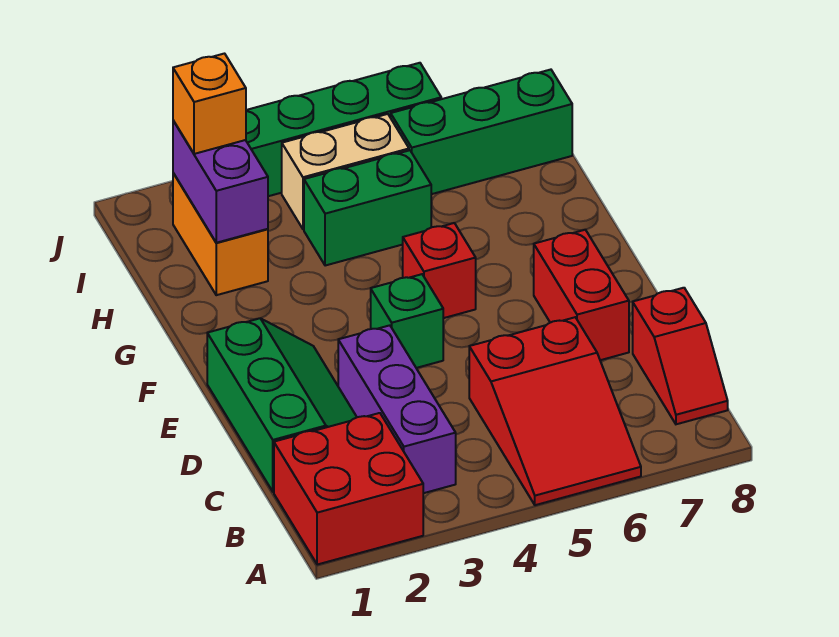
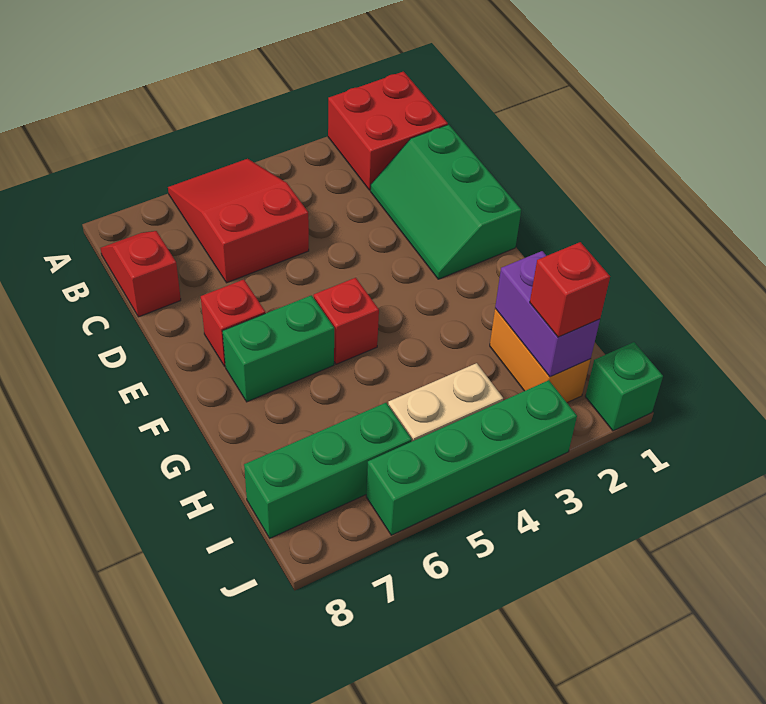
purple 1x3 brick [338,325,456,493] -> none
red 1x2 brick [534,230,629,360] -> red 1x1 brick [201,280,265,366]
green 1x1 brick [371,274,443,368] -> green 1x1 brick moved to [585,342,663,431]
green 1x2 brick [304,150,431,266] -> green 1x2 brick moved to [222,295,334,402]
orange 1x1 brick [173,54,246,154] -> red 1x1 brick [530,242,610,337]

